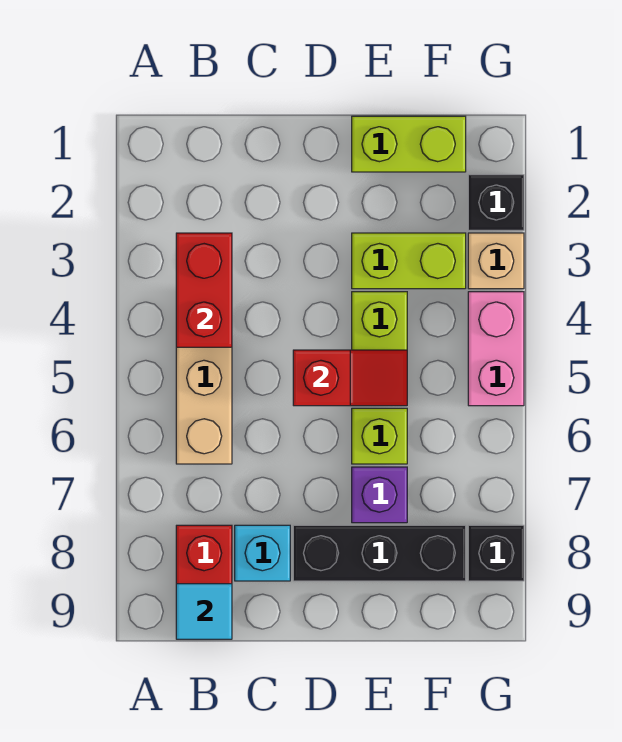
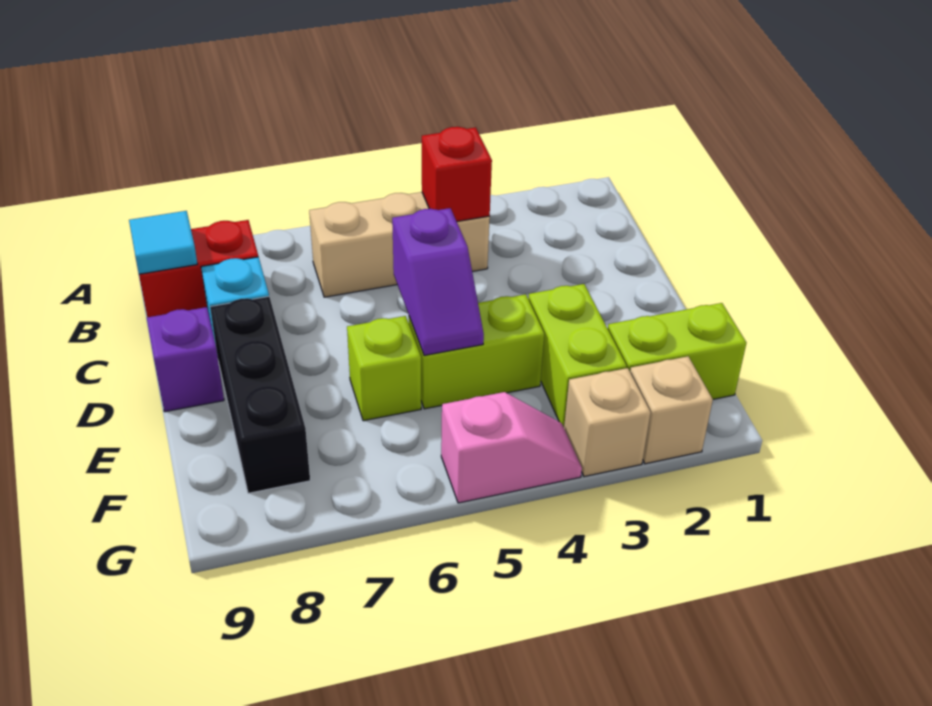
red 1x2 brick [176,233,232,347] -> red 1x1 brick [422,127,492,221]
red 1x2 slope [293,350,407,406] -> purple 1x2 slope [392,208,484,356]
lime 1x2 brick [352,116,466,172] -> lime 1x2 brick turned to [608,303,746,399]
purple 1x1 brick [352,467,407,523] -> purple 1x1 brick moved to [147,307,224,412]
black 1x1 brick [468,175,524,230] -> tan 1x1 brick [630,356,713,464]
pink 1x2 brick [468,292,524,406] -> pink 1x2 slope [441,392,582,503]
black 1x1 brick [468,525,524,581] -> none

